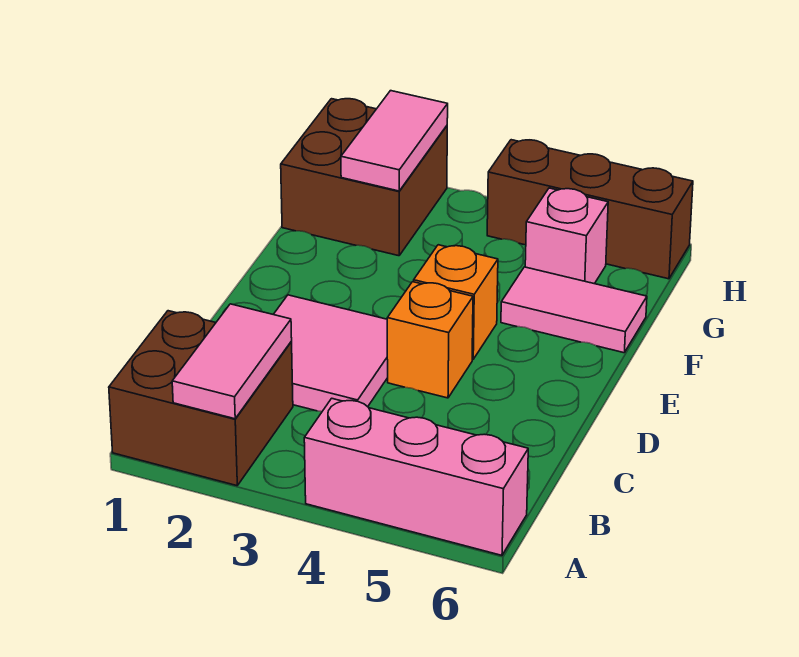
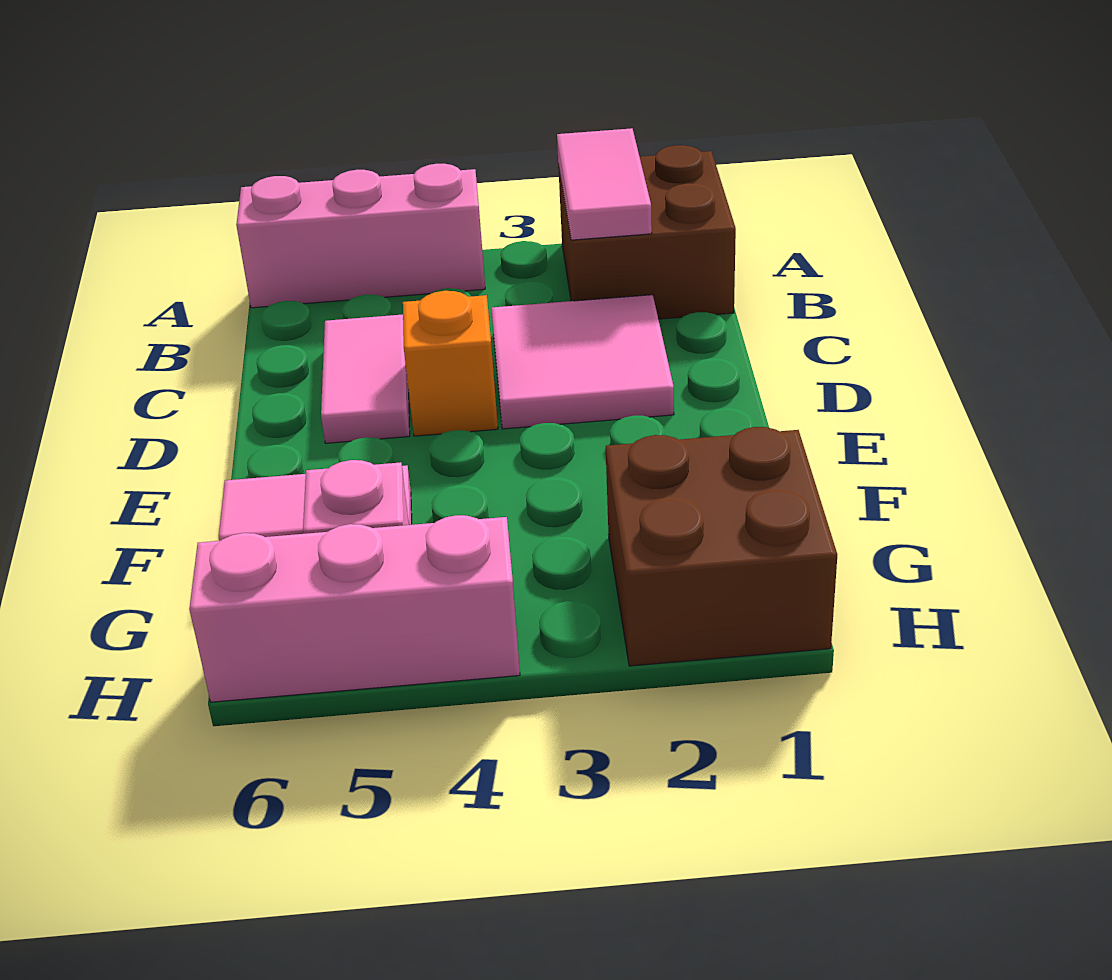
orange 1x1 brick [414,245,498,359] -> none
pink 1x2 tile [341,91,448,191] -> pink 1x2 tile moved to [321,315,410,443]
brown 1x3 brick [487,140,693,279] -> pink 1x3 brick [189,515,520,702]

